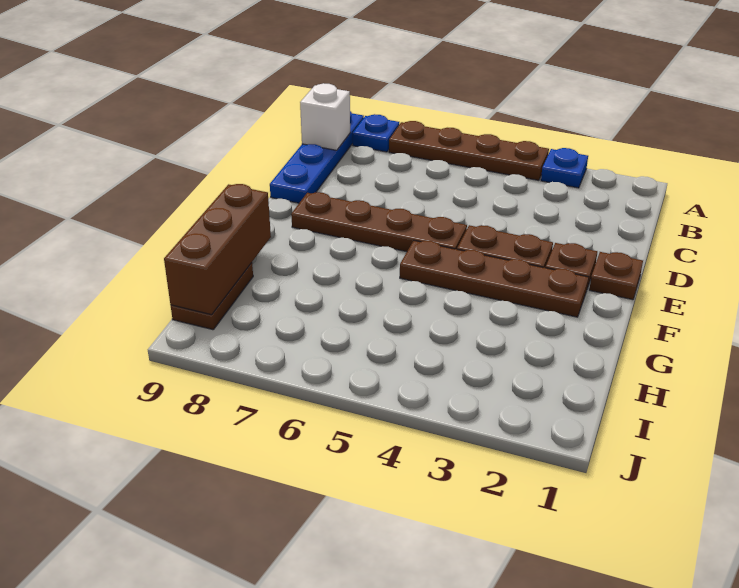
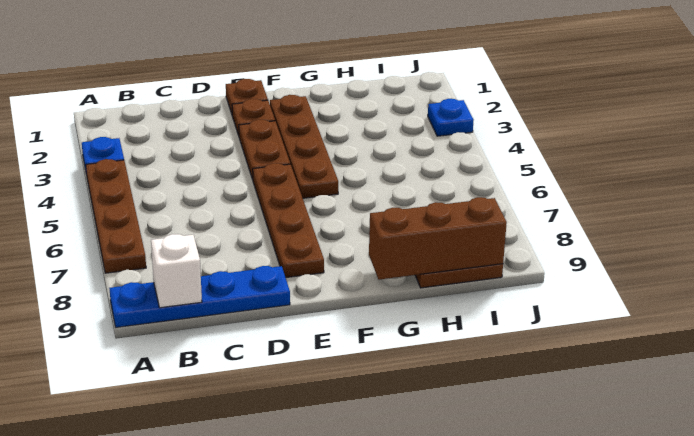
blue 1x1 plate [353,114,399,152] -> blue 1x1 plate moved to [428,99,474,136]

